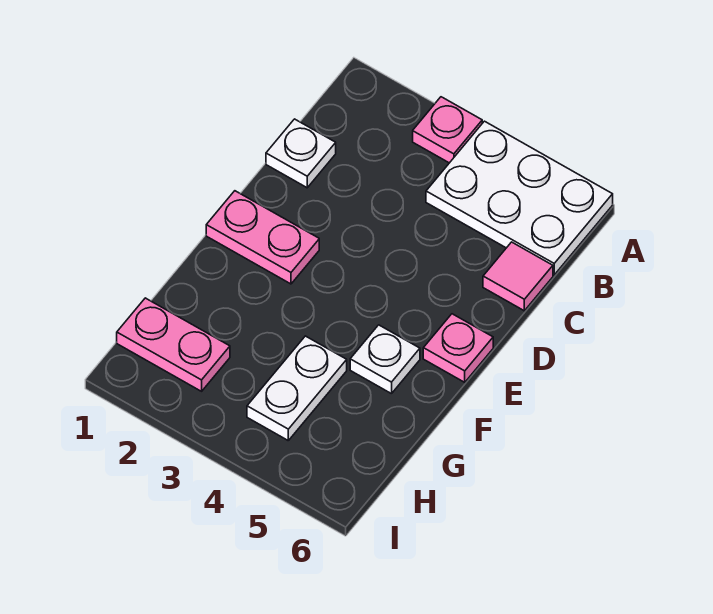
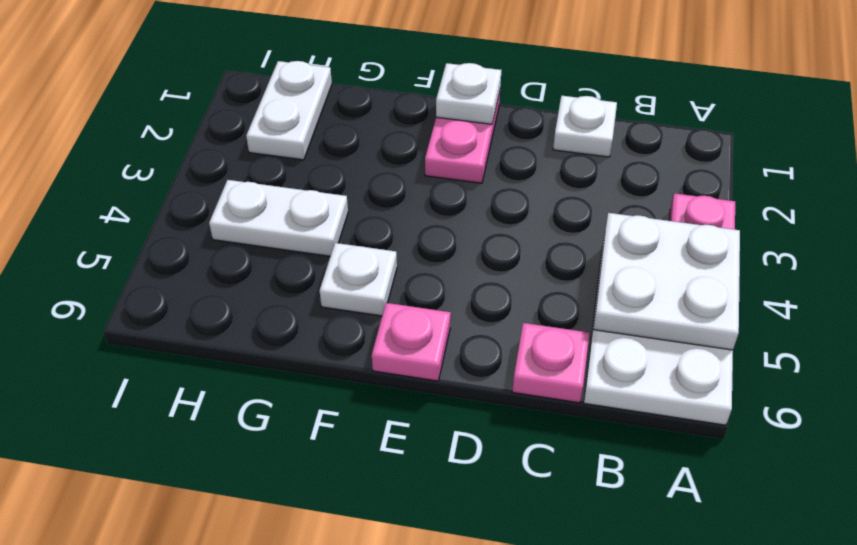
none -> white 2x2 plate [593,213,740,350]
pink 1x1 tile [483,242,553,311] -> pink 1x1 plate [512,323,589,403]
none -> white 1x1 plate [436,63,501,124]
pink 1x2 plate [117,298,230,391] -> white 1x2 plate [246,61,332,160]

